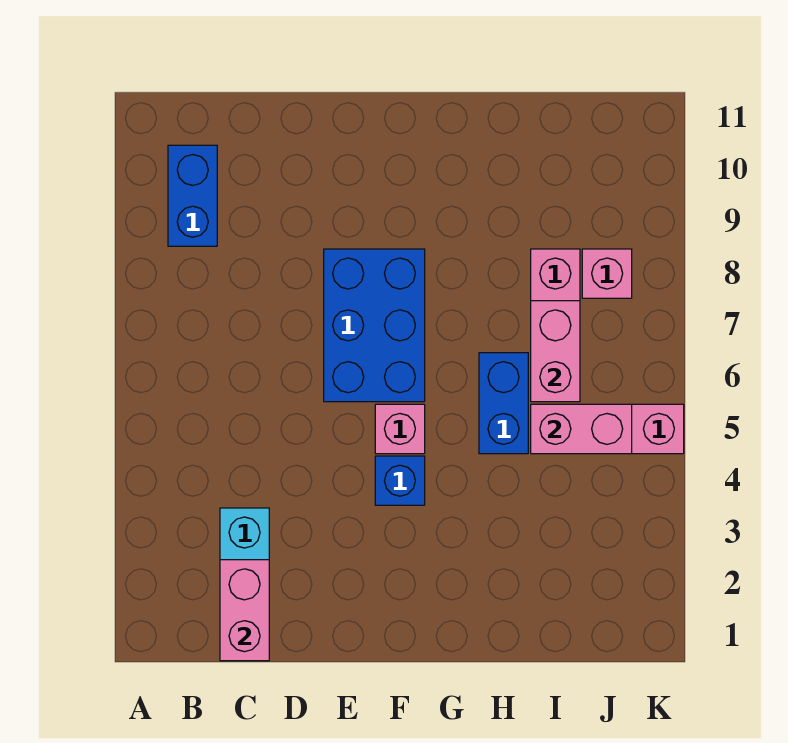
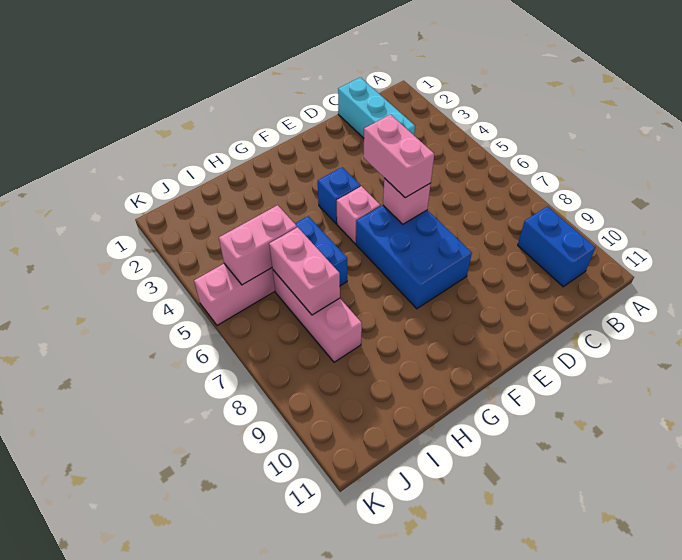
pink 1x2 brick [220,560,269,661] -> pink 1x2 brick moved to [363,114,434,198]
pink 1x1 brick [582,249,632,298] -> pink 1x1 brick moved to [383,178,431,224]

